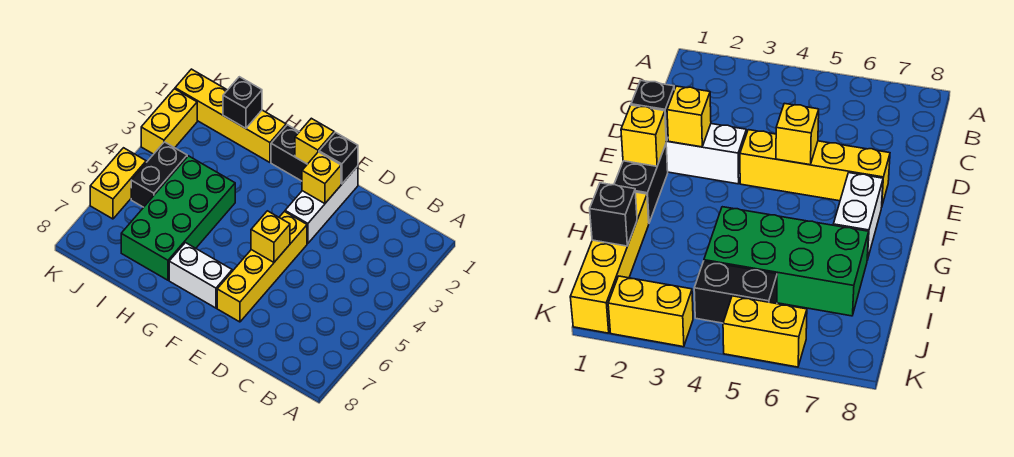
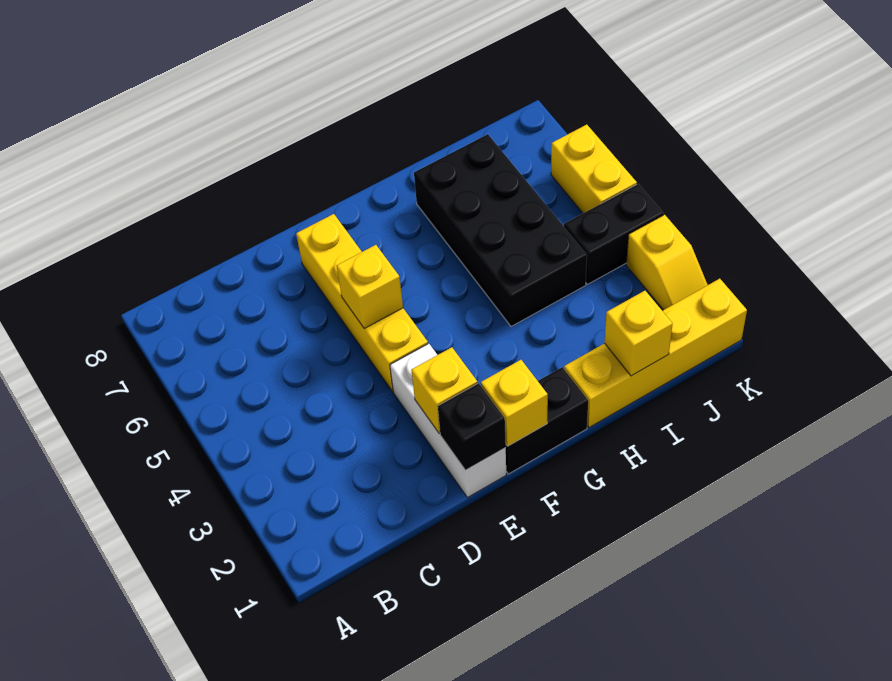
white 1x2 brick [169,243,232,308] -> none
green 2x4 brick [121,156,235,280] -> black 2x4 brick [414,134,587,326]
black 1x1 brick [223,77,262,128] -> yellow 1x1 brick [604,291,672,376]
black 1x2 brick [131,142,187,207] -> black 1x2 brick turned to [564,184,663,284]
yellow 1x2 brick [141,89,197,154] -> yellow 1x2 slope [626,215,707,310]

